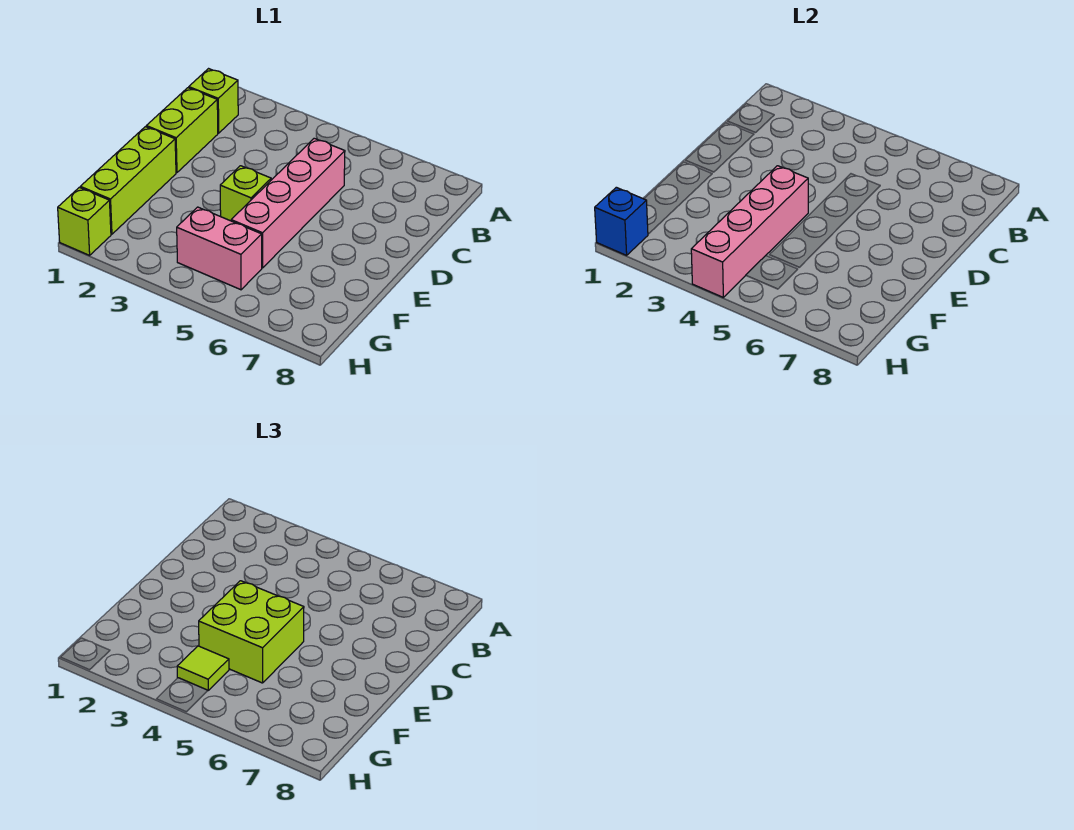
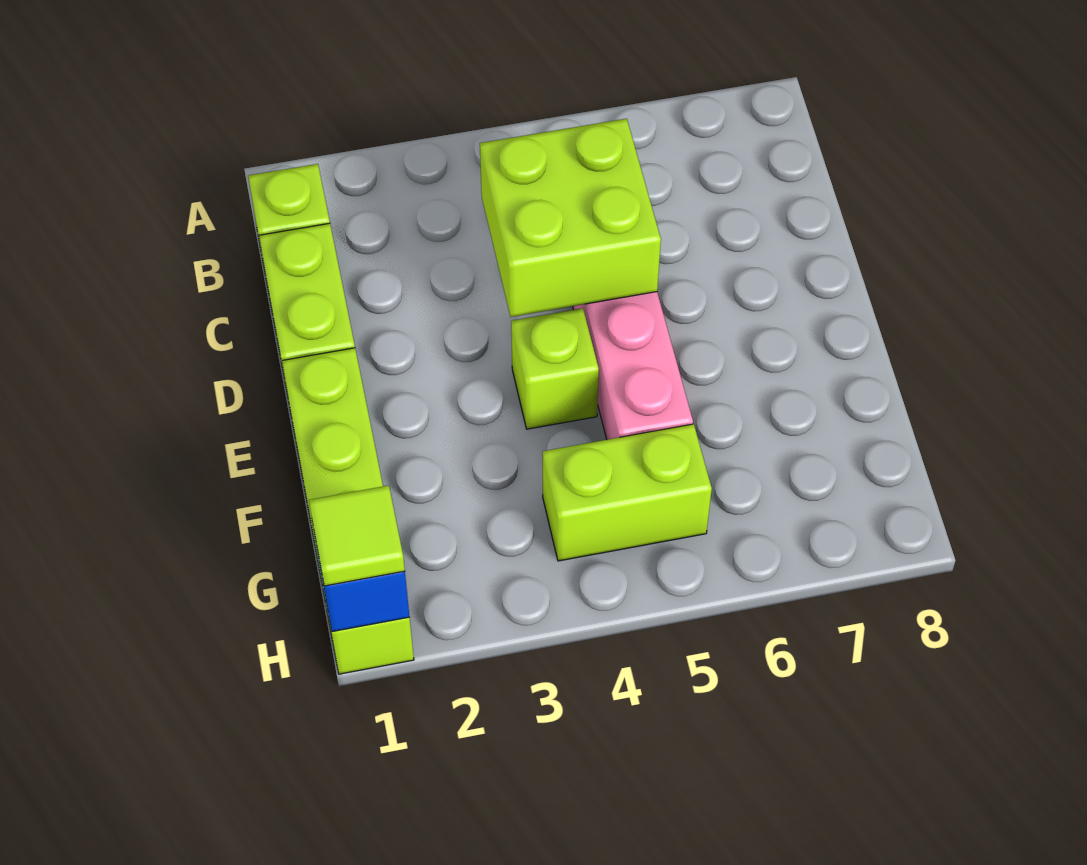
pink 1x4 brick [691,166,808,297] -> none
lime 2x2 brick [199,581,304,683] -> lime 2x2 brick moved to [480,119,661,317]
pink 1x2 brick [177,207,262,290] -> lime 1x2 brick [543,424,712,561]
lime 1x1 tile [177,646,229,690] -> lime 1x1 tile moved to [309,485,405,586]

